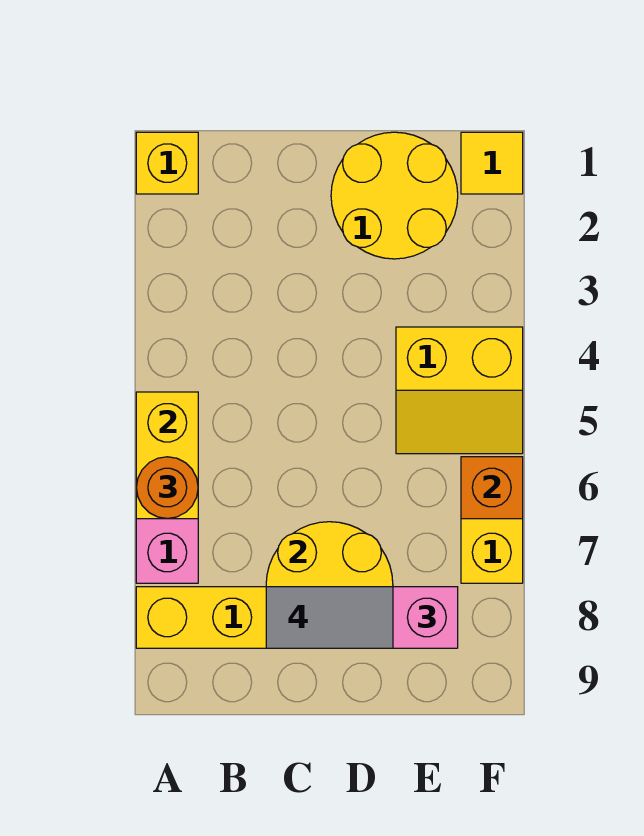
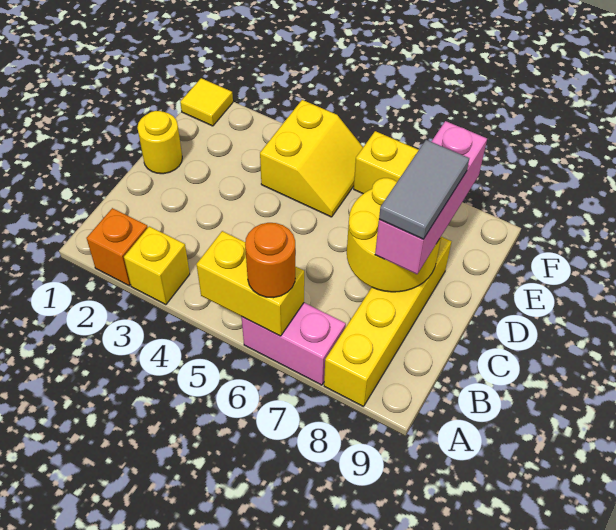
yellow 1x1 brick [136,132,198,194] -> yellow 1x1 brick moved to [124,226,190,305]
yellow 2x2 round brick [331,132,458,259] -> yellow 1x1 round brick [137,111,182,174]
orange 1x1 brick [461,457,523,519] -> orange 1x1 brick moved to [87,208,148,286]

